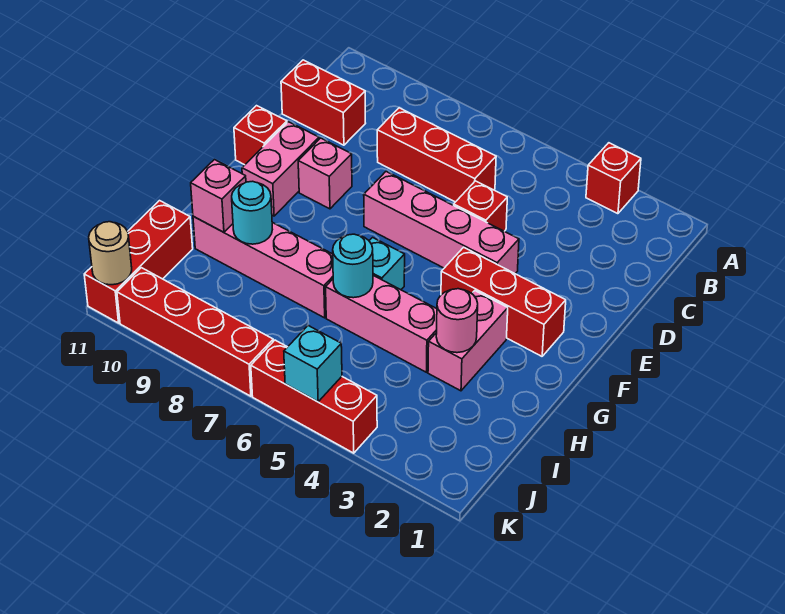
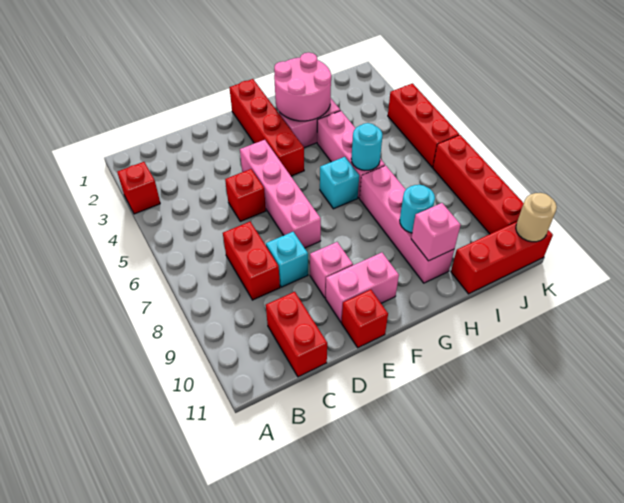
red 1x3 brick [377,108,496,202] -> red 1x2 brick [223,222,280,300]
red 1x3 brick [441,247,566,356] -> red 1x4 brick [229,79,304,176]
pink 1x1 round brick [436,289,478,353] -> pink 2x2 round brick [274,53,331,121]
cyan 1x1 brick [284,326,342,402] -> cyan 1x1 brick moved to [266,232,308,287]

